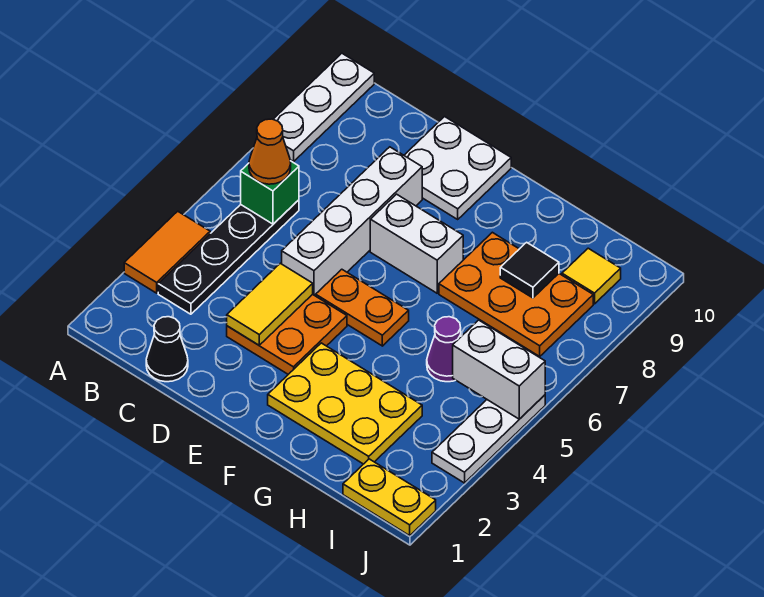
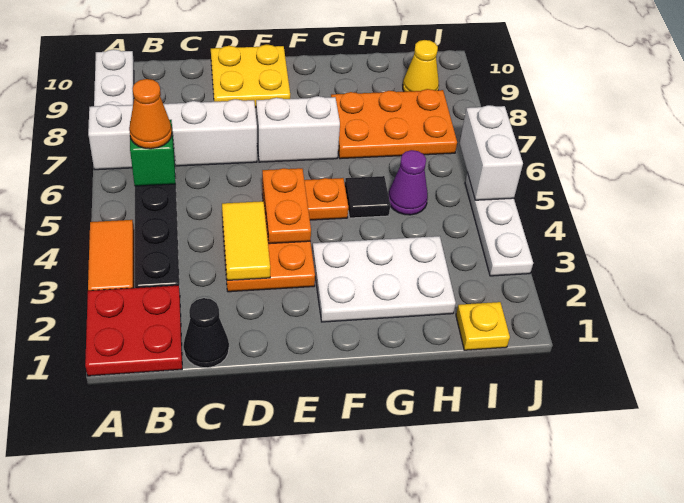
none -> red 2x2 plate [85,285,182,376]
white 1x4 brick [282,147,422,296] -> white 1x4 brick turned to [88,99,257,170]
white 2x2 plate [404,117,511,219] -> yellow 2x2 plate [211,44,290,107]
none -> orange 1x2 plate [262,168,311,244]
yellow 2x3 plate [268,343,422,464] -> white 2x3 plate [312,236,456,322]
black 1x1 tile [500,242,559,298] -> black 1x1 tile moved to [345,176,390,218]
yellow 1x2 plate [343,459,436,536] -> yellow 1x1 plate [456,302,510,350]
white 1x2 brick [453,320,545,419] -> white 1x2 brick turned to [460,105,523,200]
yellow 1x1 tile [562,248,621,304] -> yellow 1x1 cone [403,40,439,92]

